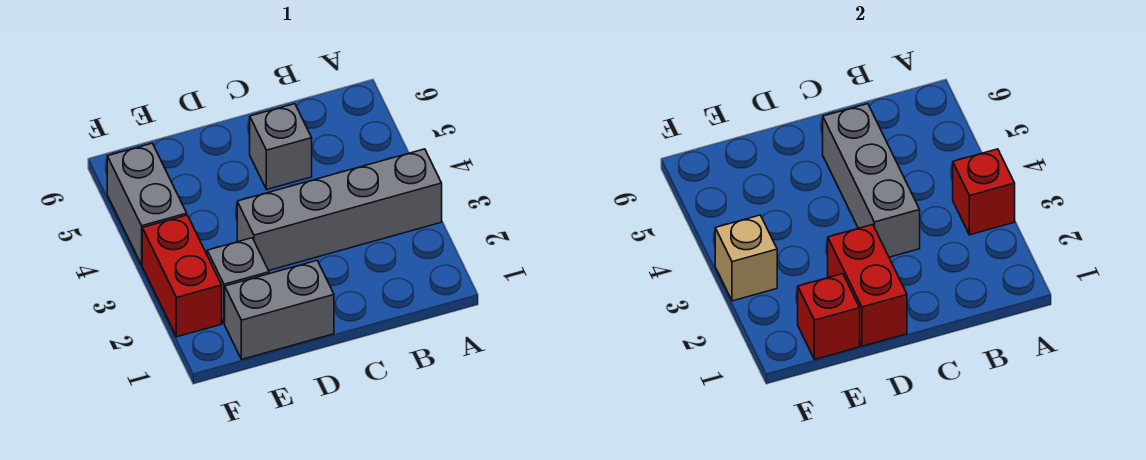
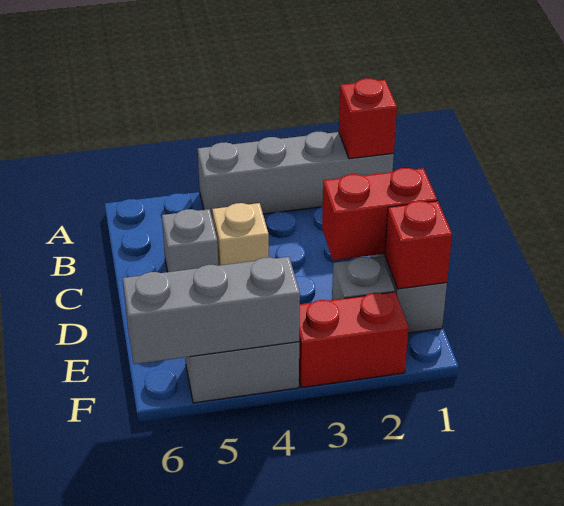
grey 1x4 brick [237,149,442,270] -> grey 1x4 brick turned to [198,132,394,220]
red 1x1 brick [953,149,1015,235] -> red 1x1 brick moved to [339,78,397,159]
grey 1x3 brick [823,104,920,257] -> grey 1x3 brick moved to [123,257,300,364]
tan 1x1 brick [715,215,777,301] -> tan 1x1 brick moved to [212,203,269,266]

